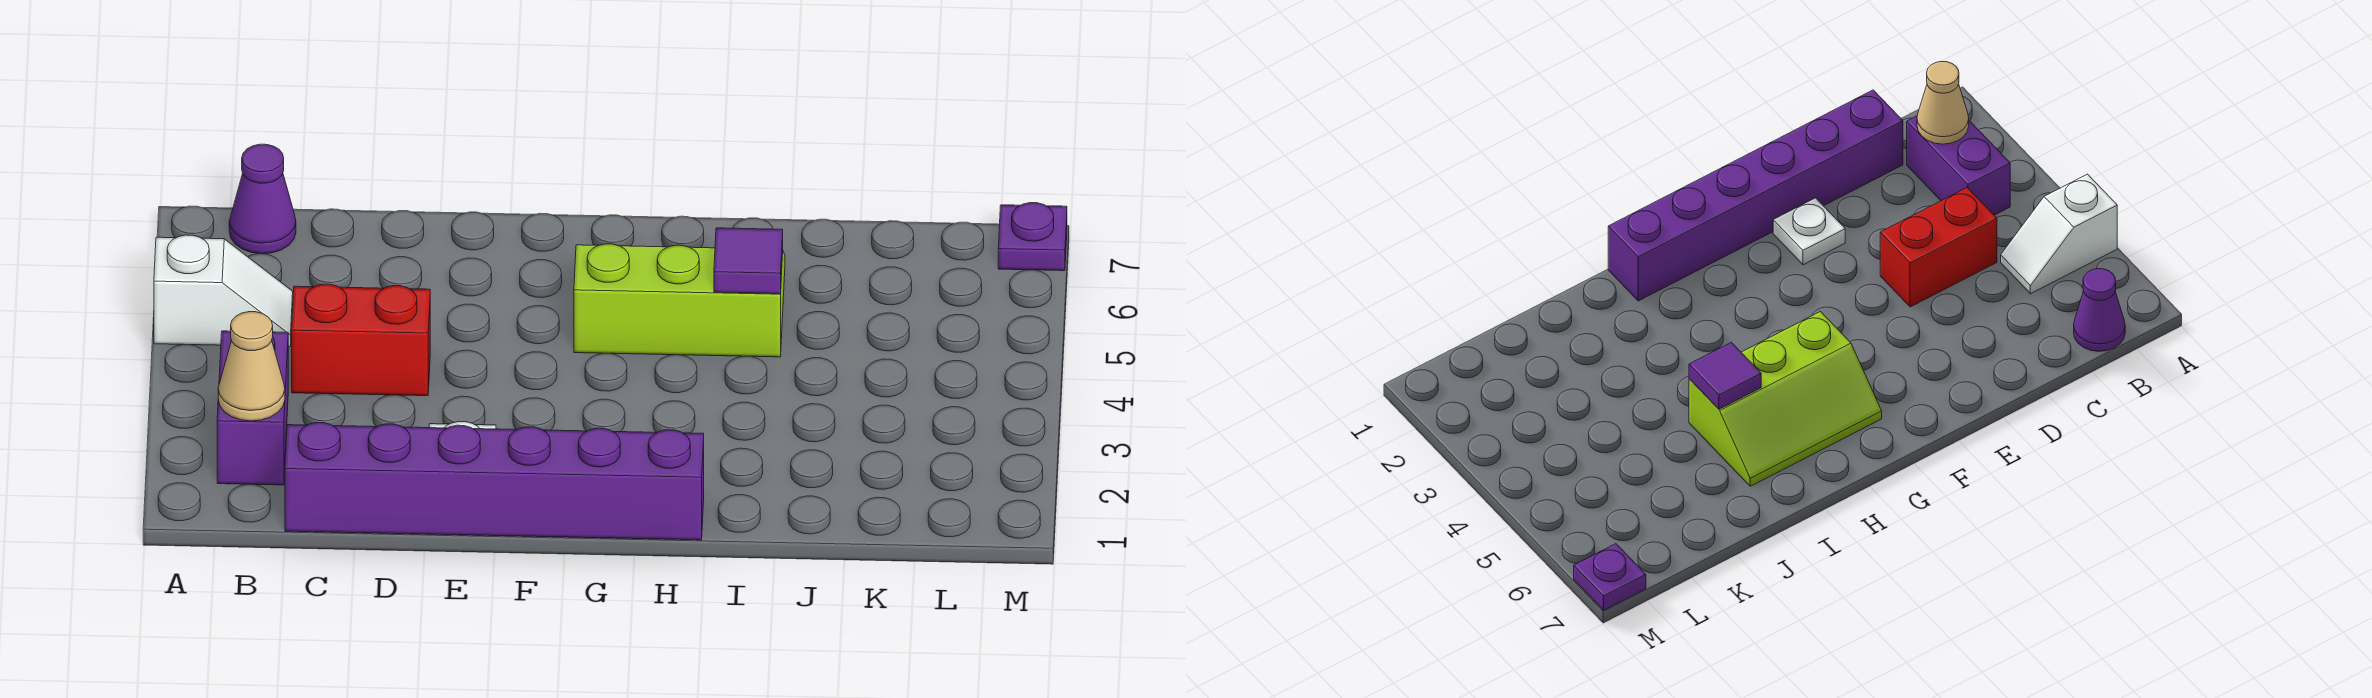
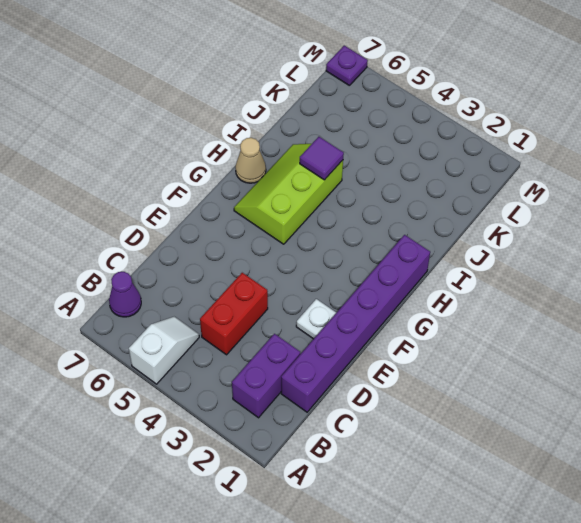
purple 1x2 brick [217,331,288,485] -> purple 1x2 brick turned to [232,334,300,418]
tan 1x1 cone [218,312,285,421] -> tan 1x1 cone moved to [235,138,266,183]

